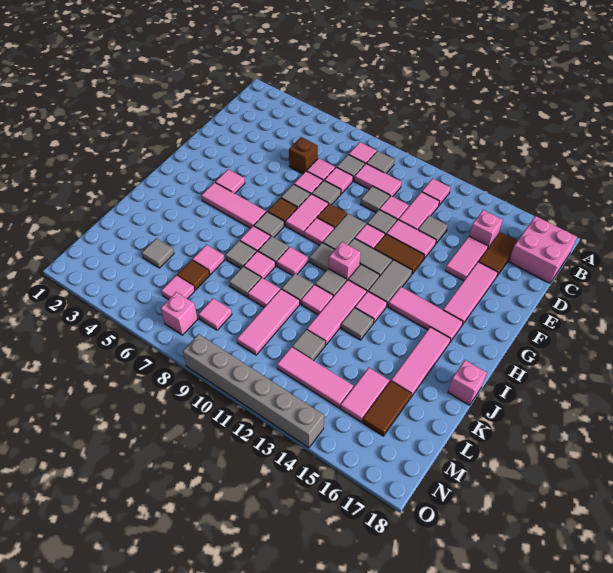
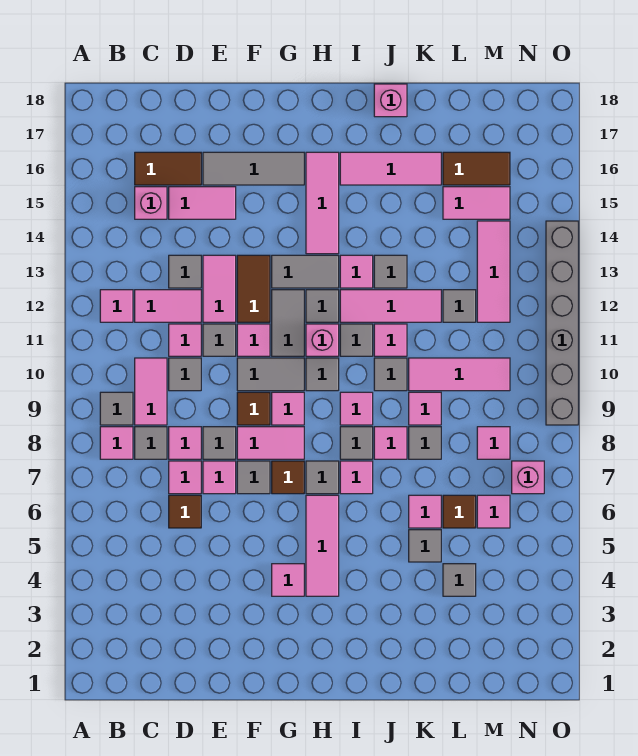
pink 2x2 brick [509,216,577,283] -> none
brown 1x1 brick [289,137,318,174] -> brown 1x1 tile [169,495,201,528]
pink 1x3 tile [443,262,498,325] -> grey 1x3 tile [203,152,304,185]
grey 1x1 tile [225,241,257,269] -> grey 1x1 tile moved to [409,530,441,562]

